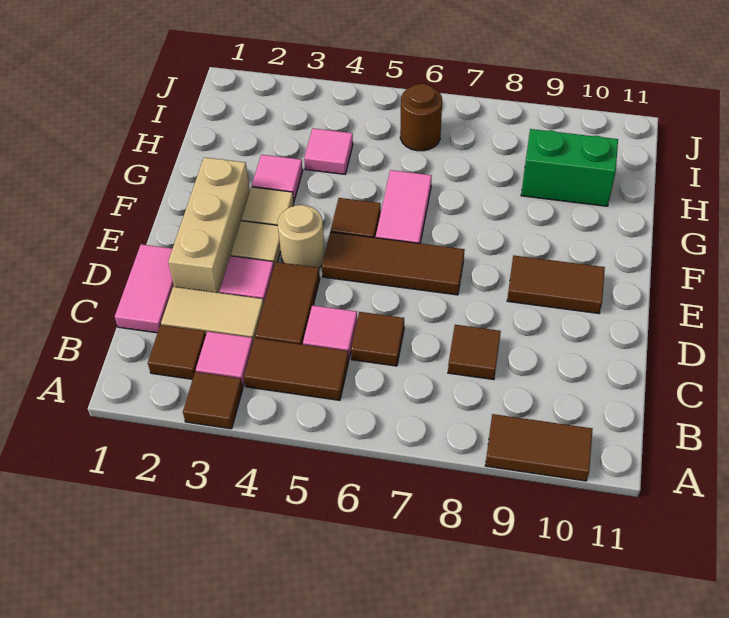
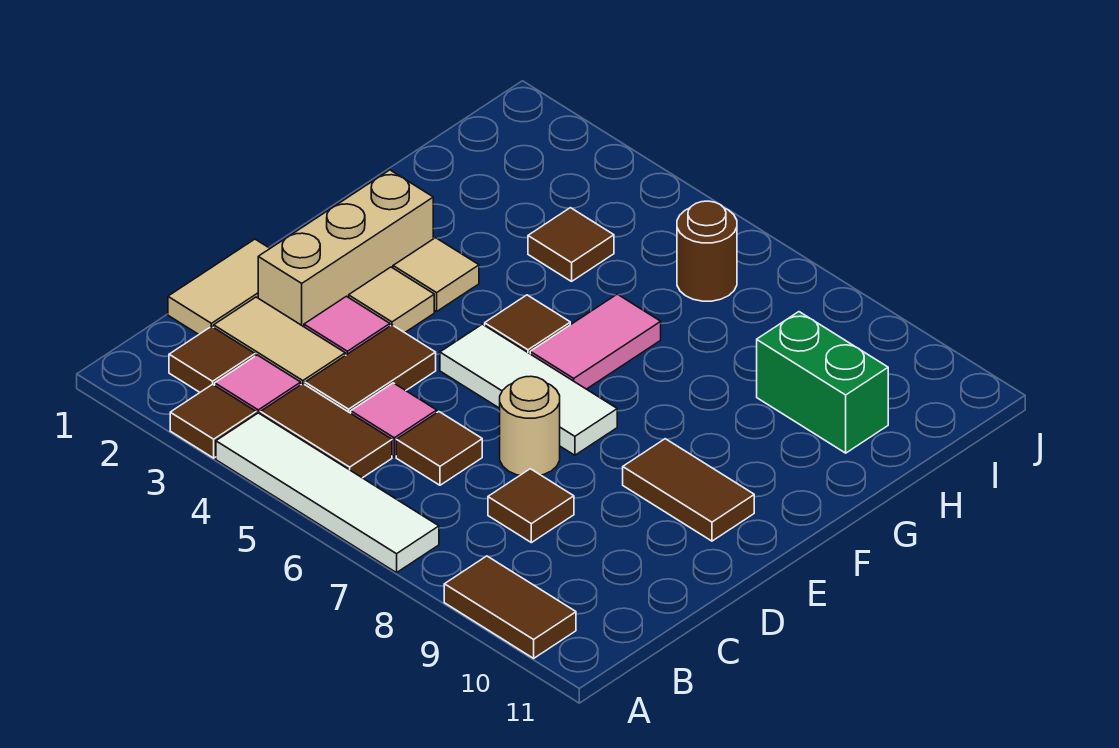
none -> white 1x4 tile [216,413,439,573]
pink 1x2 tile [115,244,174,333] -> tan 1x2 tile [168,239,270,334]
tan 1x1 round brick [278,205,325,268] -> tan 1x1 round brick moved to [500,376,560,475]
brown 1x3 tile [322,232,465,295] -> white 1x3 tile [440,324,617,455]
pink 1x1 tile [252,155,303,201] -> none
pink 1x1 tile [304,128,353,174] -> brown 1x1 tile [528,208,614,281]

